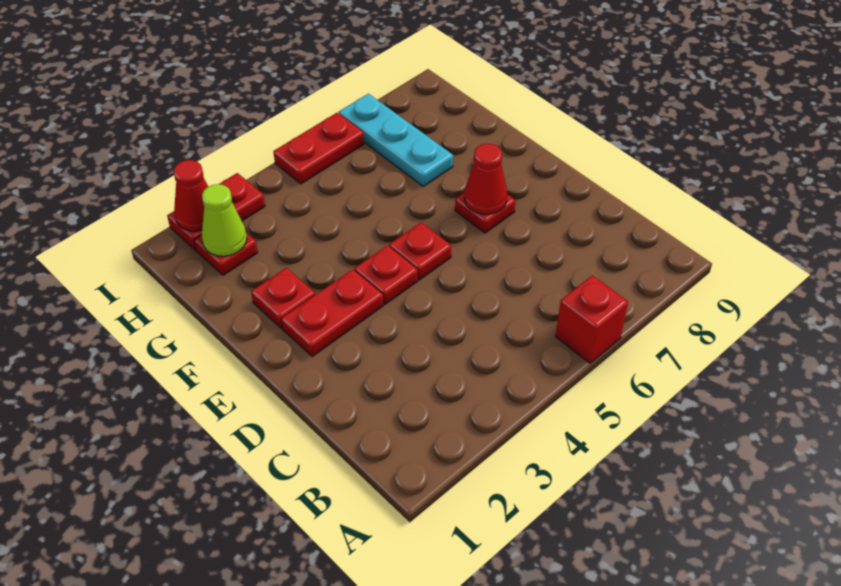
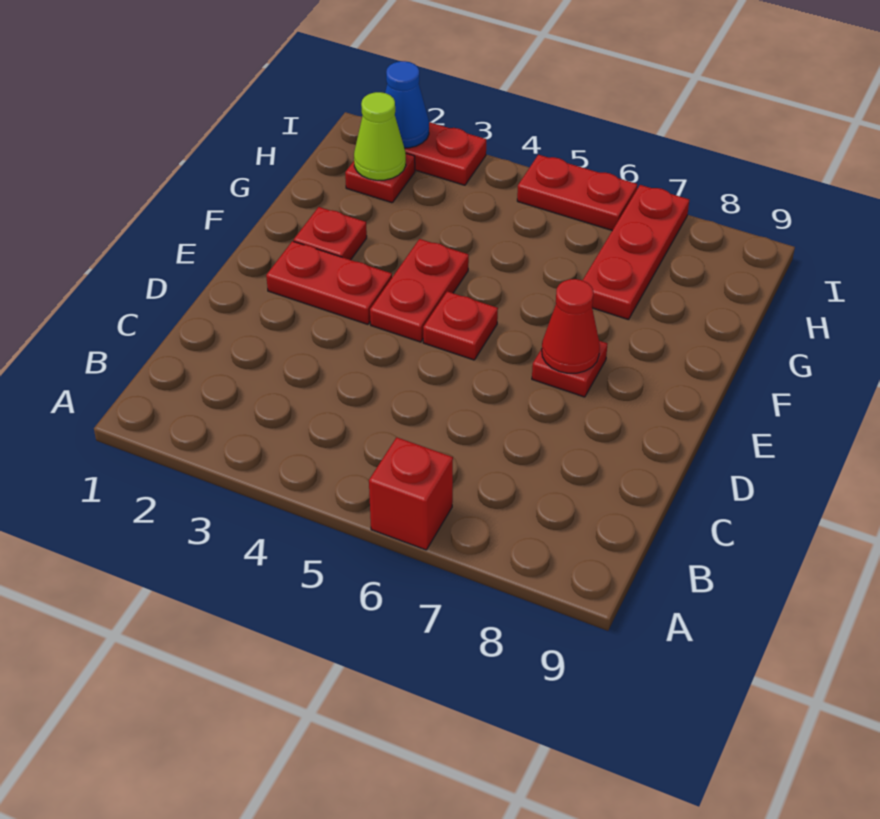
red 1x1 plate [355,245,418,304] -> red 1x2 plate [370,239,469,342]
cyan 1x3 plate [339,94,453,186] -> red 1x3 plate [583,185,689,320]
red 1x1 cone [174,160,208,231] -> blue 1x1 cone [385,61,429,148]

